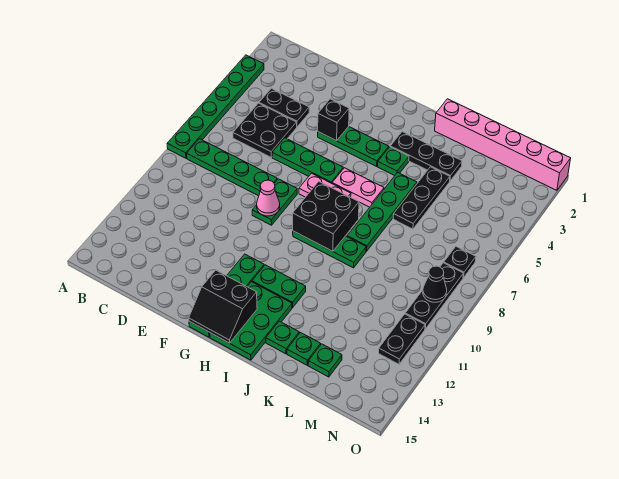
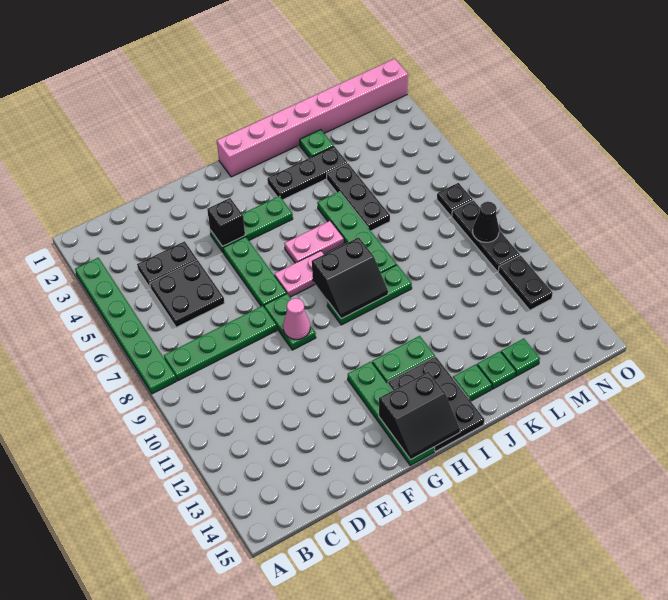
green 1x3 plate [272,138,343,183] -> green 1x3 plate turned to [223,237,287,306]
black 2x2 brick [293,182,359,251] -> black 2x2 slope [312,237,388,319]
green 2x3 plate [210,282,292,360] -> black 2x3 plate [388,356,485,452]
green 1x1 plate [378,147,409,176] -> green 1x1 plate moved to [300,130,334,158]
pink 1x6 brick [435,99,571,190] -> pink 1x8 brick [217,59,408,177]

